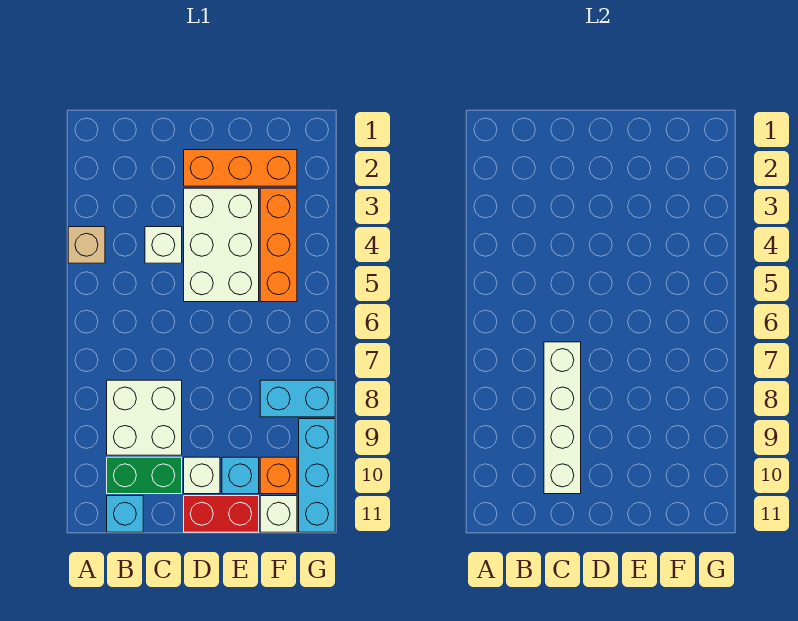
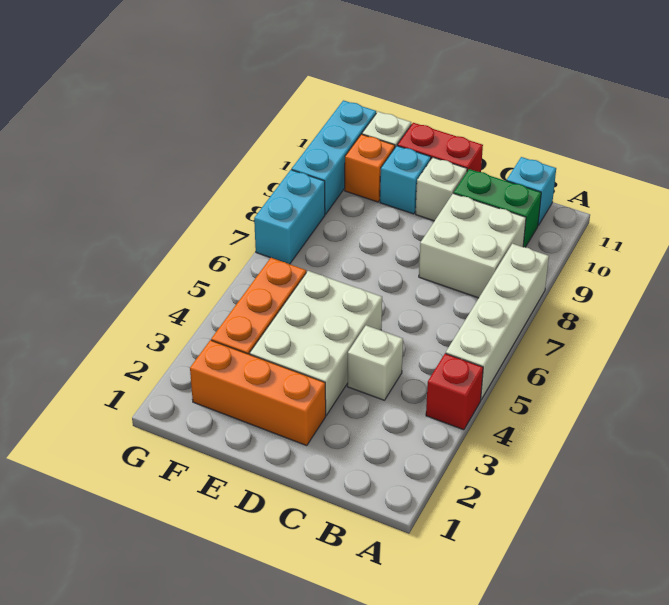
tan 1x1 brick [68,227,105,263] -> red 1x1 brick [426,353,483,430]
white 1x4 brick [544,342,581,494] -> white 1x4 brick moved to [446,244,549,400]
cyan 1x2 brick [260,380,335,417] -> cyan 1x2 brick turned to [254,170,325,264]

